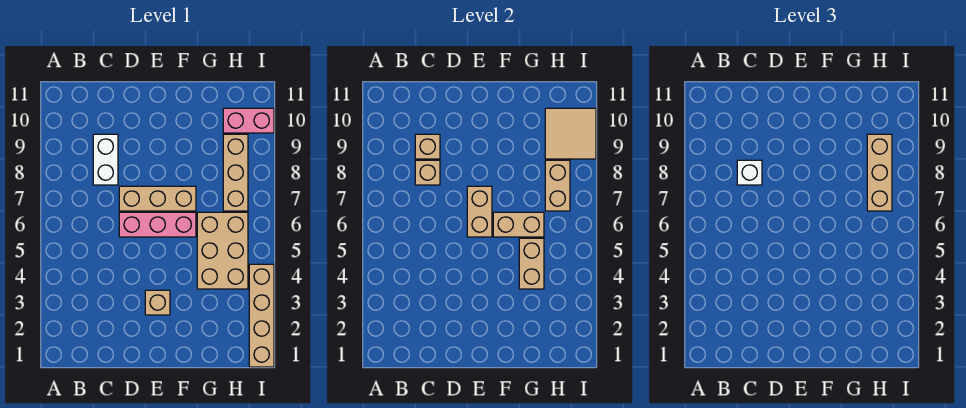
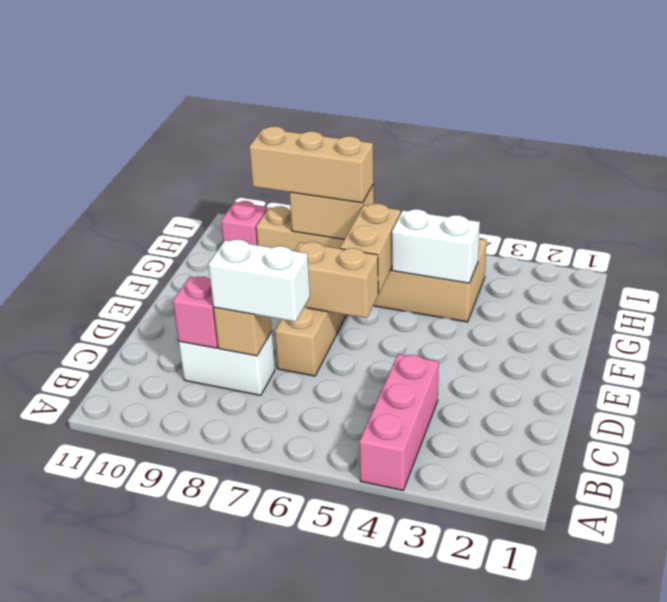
white 1x1 brick [737,160,762,185] -> white 1x2 brick [208,240,310,322]
tan 1x1 brick [415,134,440,159] -> pink 1x1 brick [173,277,218,348]
pink 1x3 brick [119,212,196,237] -> pink 1x3 brick moved to [359,354,439,490]
tan 1x1 brick [145,290,170,315] -> none
tan 1x2 brick [519,238,544,289] -> white 1x2 brick [392,209,480,283]
tan 2x2 tile [545,108,596,159] -> none
pink 1x2 brick [223,108,274,133] -> pink 1x1 brick [221,201,267,245]
tan 1x4 brick [249,264,274,367] -> none

